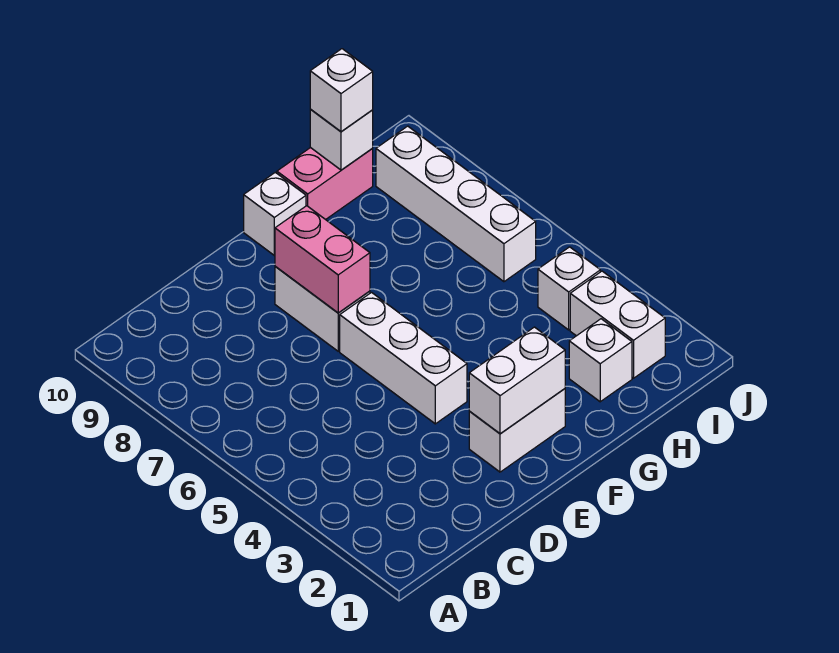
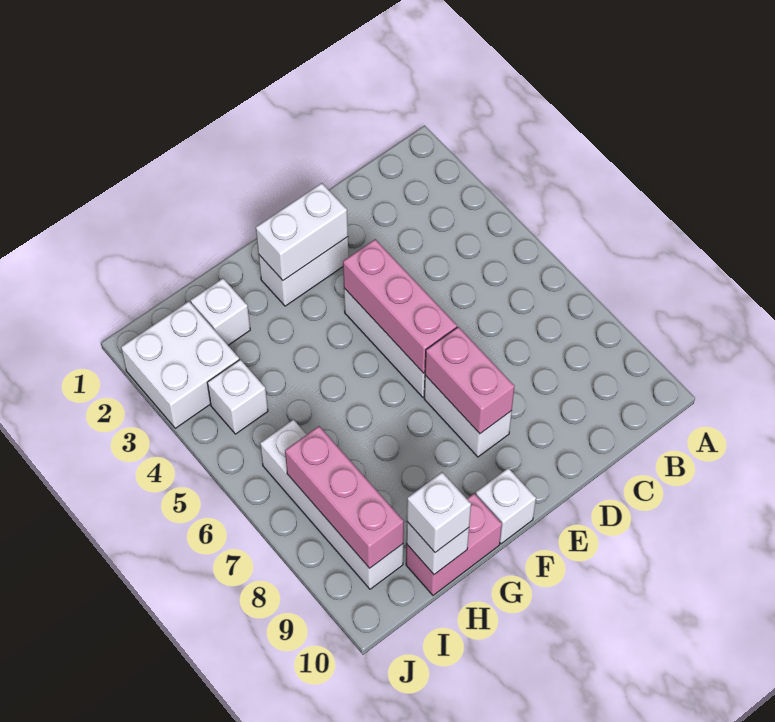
none -> pink 1x3 brick [343,239,457,373]
white 1x2 brick [570,271,665,378] -> white 2x2 brick [121,301,239,428]
none -> pink 1x3 brick [285,426,404,568]

